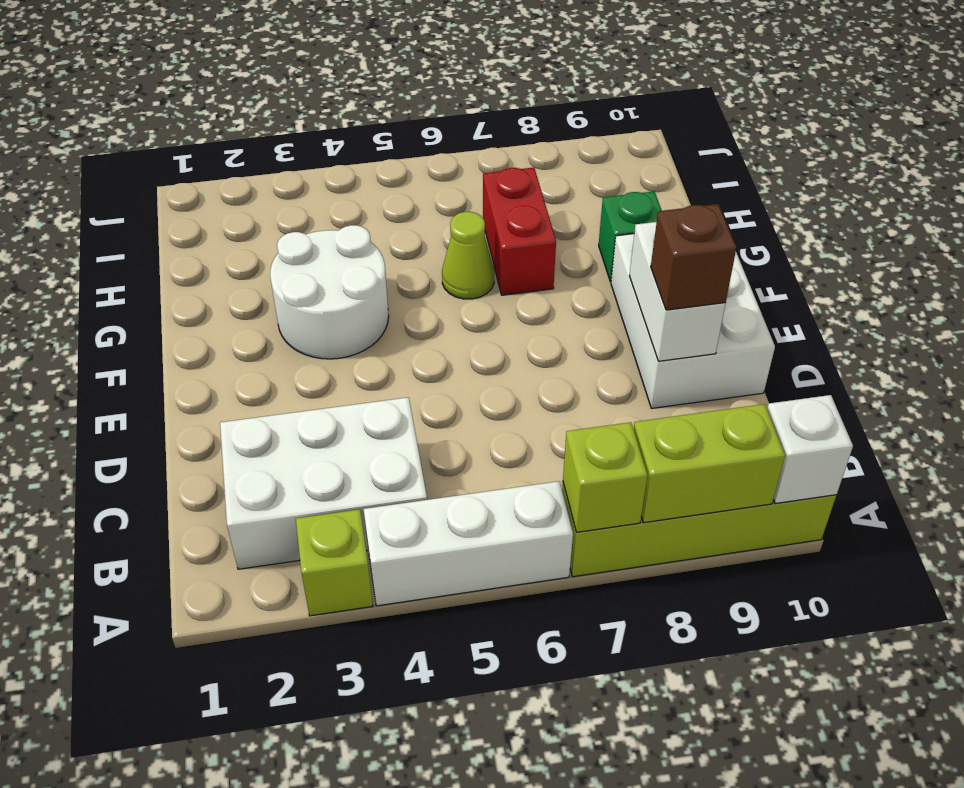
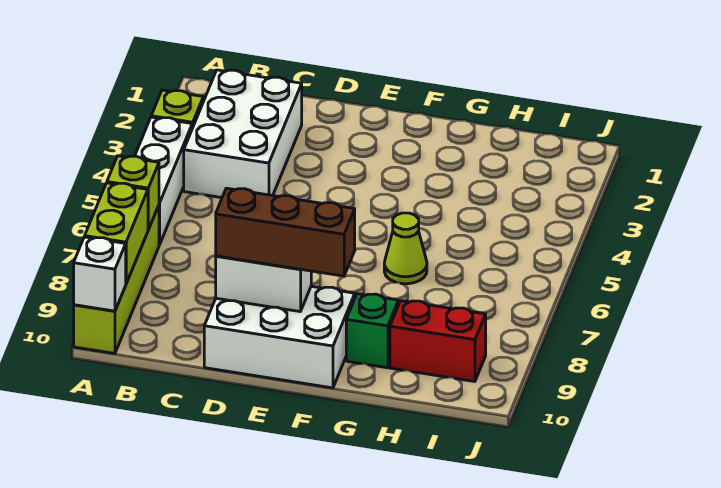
brown 1x1 brick [651,204,737,310] -> brown 1x3 brick [216,188,355,276]
white 2x2 round brick [270,225,389,359] -> none
red 1x2 brick [483,168,556,295] -> red 1x2 brick moved to [390,301,486,382]

